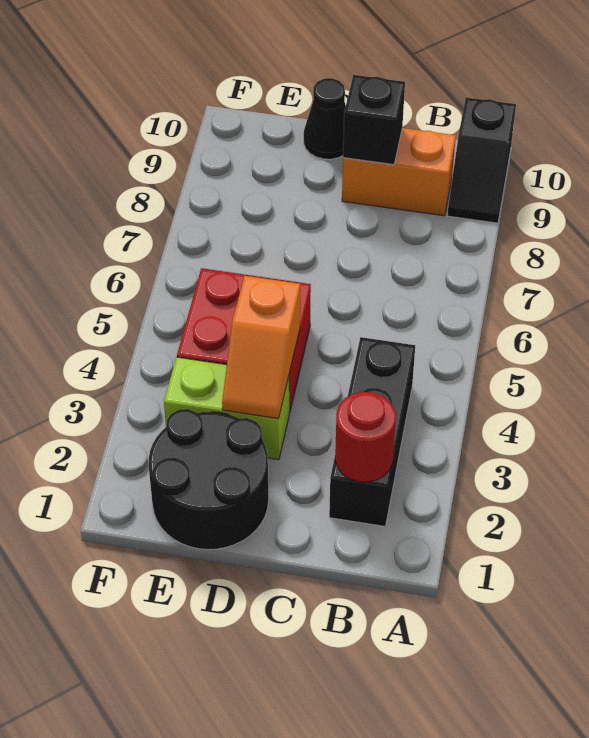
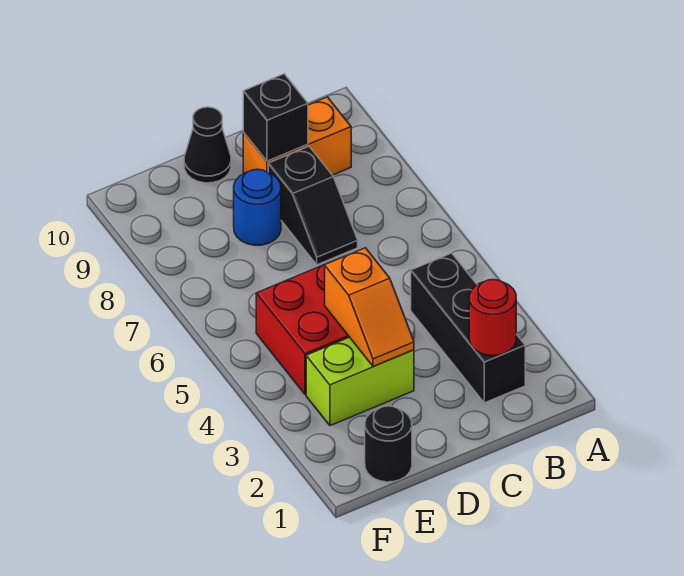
black 1x2 slope [447,97,516,223] -> black 1x2 slope moved to [268,146,358,265]
black 2x2 round brick [149,409,269,550] -> black 1x1 round brick [365,406,412,482]
none -> blue 1x1 round brick [234,169,281,245]

